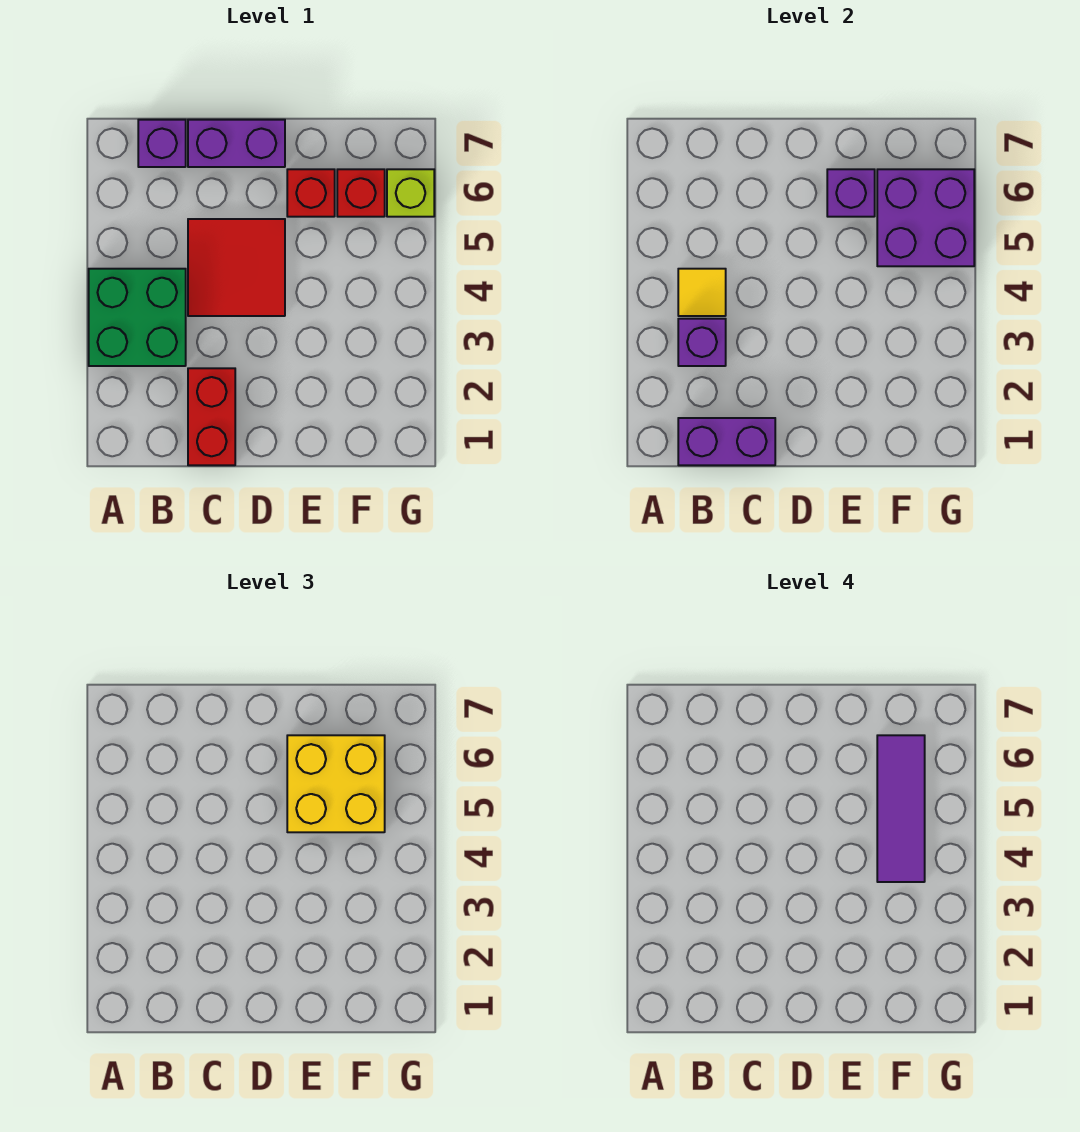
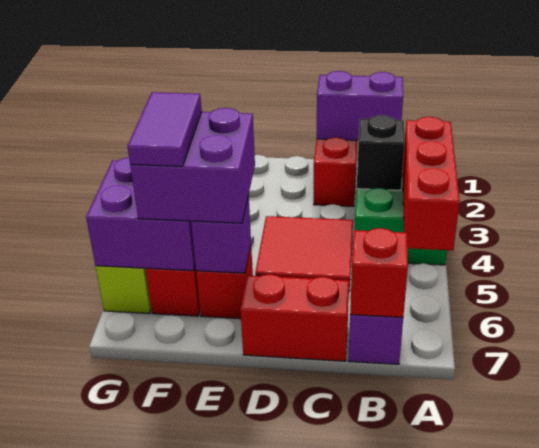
none -> red 1x3 brick [403,117,460,250]
purple 1x1 brick [678,319,726,366] -> black 1x1 brick [357,115,405,190]
yellow 1x1 tile [678,269,726,316] -> none
none -> red 1x1 brick [350,228,408,317]
purple 1x2 brick [188,120,285,167] -> red 1x2 brick [240,274,349,361]
yellow 2x2 brick [287,735,385,832] -> purple 2x2 brick [130,108,255,223]
purple 1x3 tile [877,735,925,882] -> purple 1x2 tile [127,92,202,166]

